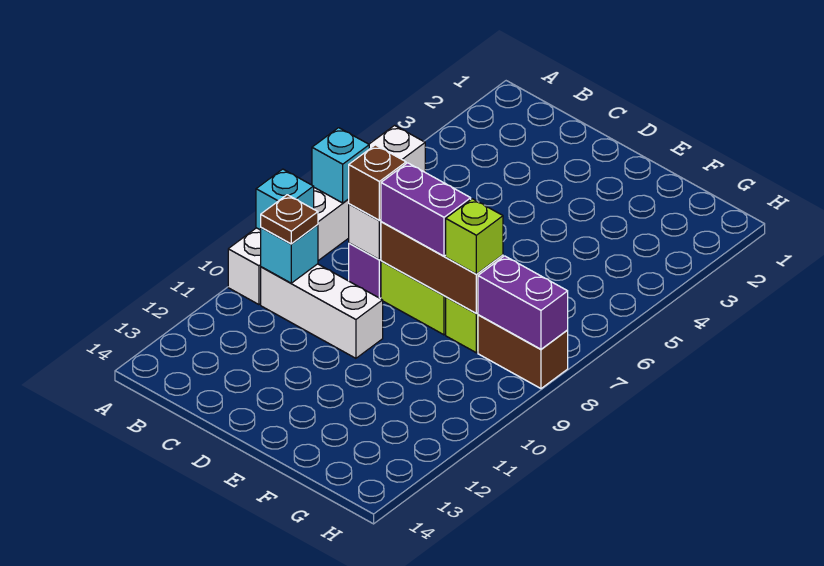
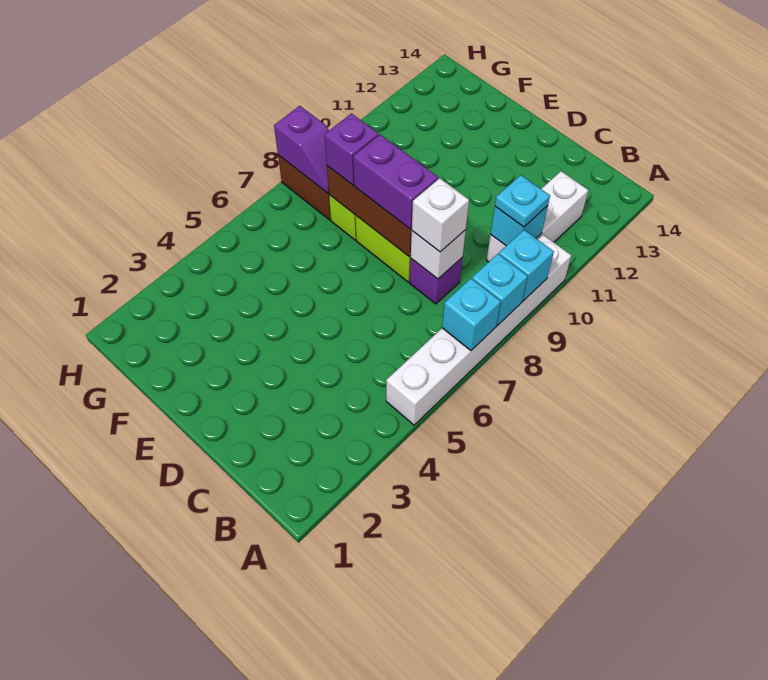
none -> cyan 1x1 brick [472,254,528,326]
white 1x3 brick [261,264,383,358] -> white 1x3 brick turned to [487,171,589,262]
brown 1x1 plate [261,195,318,244] -> cyan 1x1 plate [495,175,550,227]
brown 1x1 brick [349,145,406,221] -> white 1x1 brick [412,178,469,252]
lime 1x1 brick [446,199,503,274] -> purple 1x1 brick [325,114,379,185]
purple 1x2 brick [478,256,568,349] -> purple 1x2 slope [274,106,329,193]

